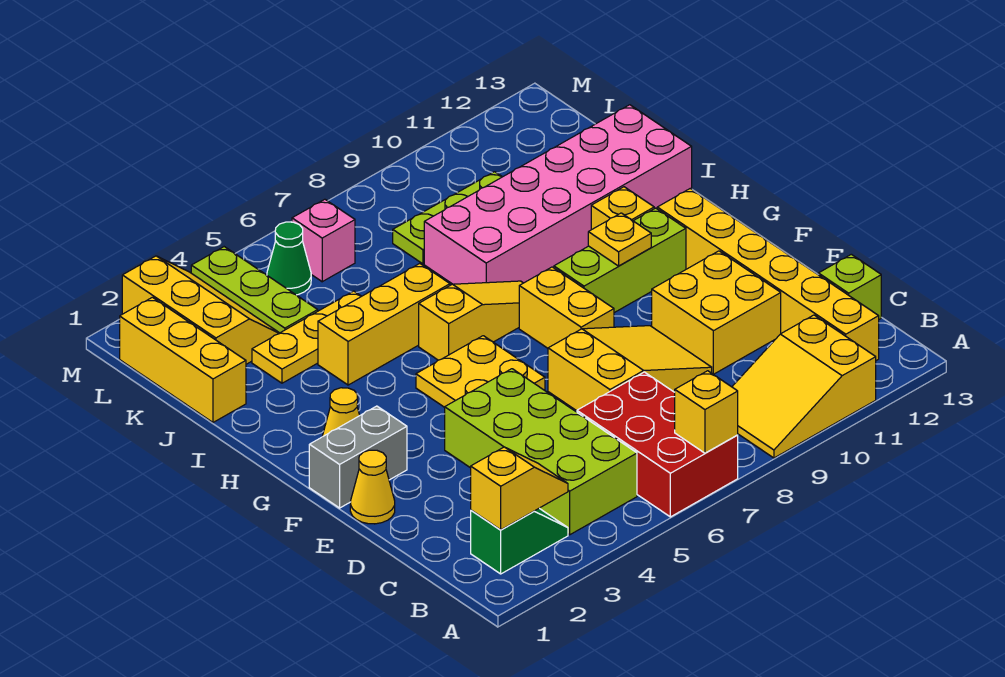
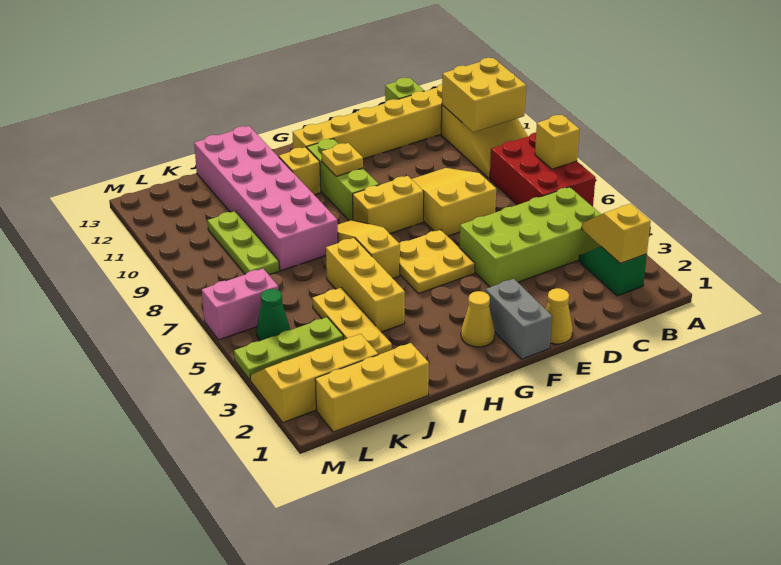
red 2x3 brick [577,372,738,517] -> red 2x3 brick turned to [490,133,596,207]
yellow 2x2 brick [652,251,781,374] -> yellow 2x2 brick moved to [442,58,526,132]
pink 1x1 brick [292,199,355,282] -> pink 1x2 brick [202,269,278,340]

